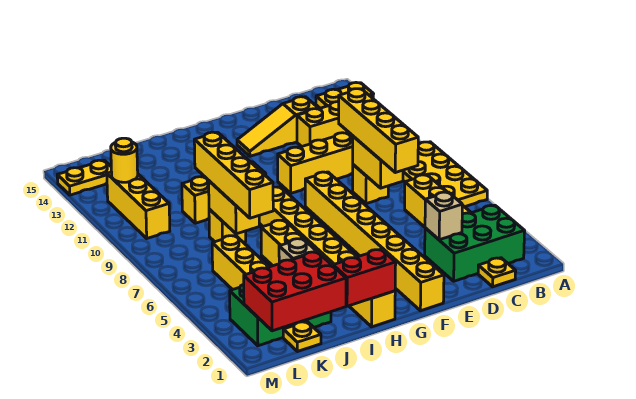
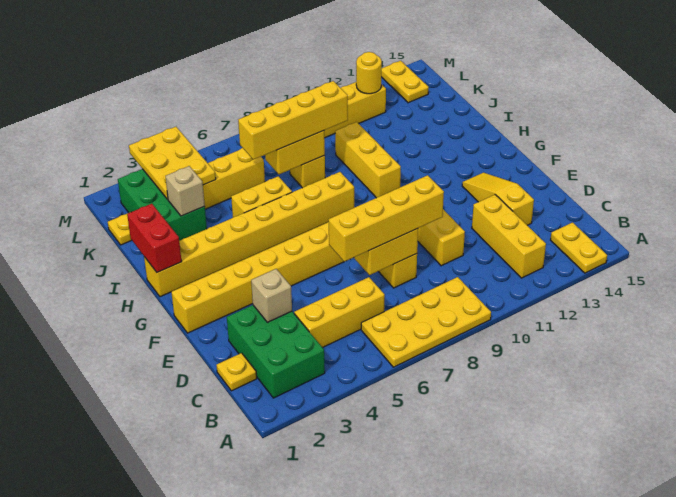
red 2x3 brick [244,252,346,331] -> none
none -> yellow 2x3 plate [129,127,216,199]

